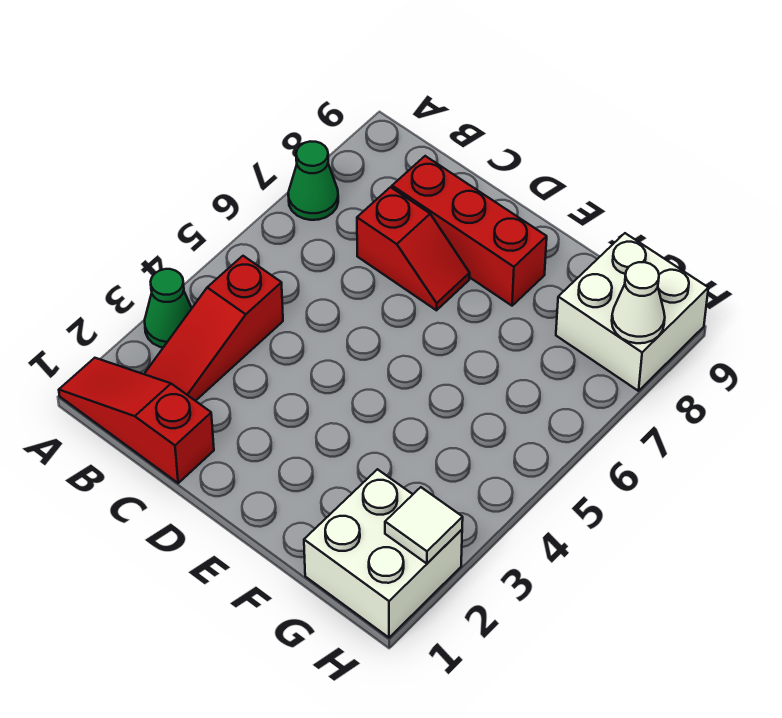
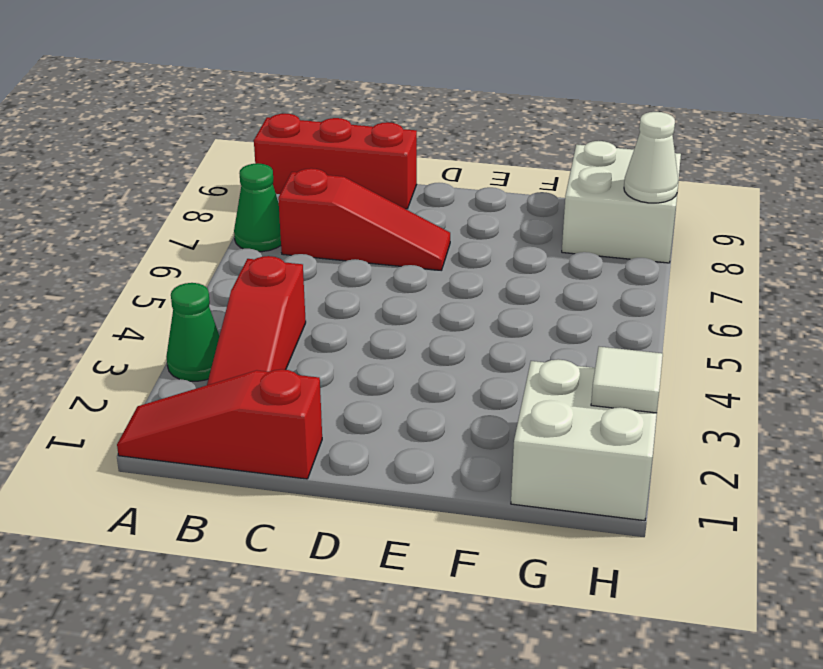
red 1x2 slope [357,187,470,310] -> red 1x3 slope [278,168,450,270]
red 1x3 brick [392,156,547,306] -> red 1x3 brick moved to [254,113,417,209]

